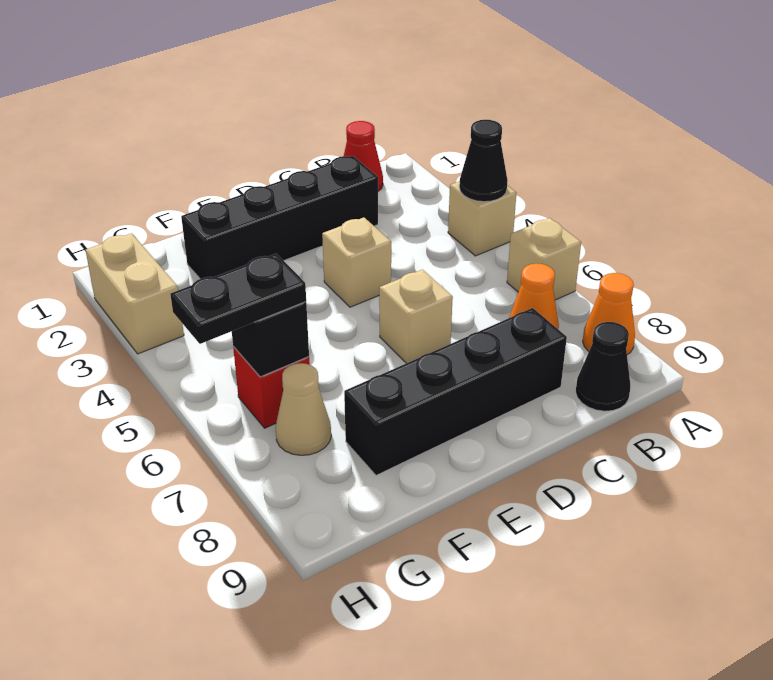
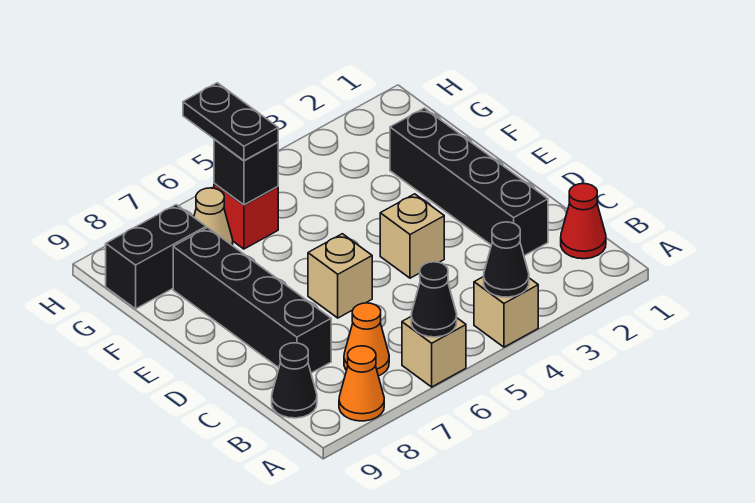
none -> black 1x1 cone [411,262,457,337]
none -> black 1x2 brick [106,205,206,309]
tan 1x2 brick [86,233,184,354] -> none

